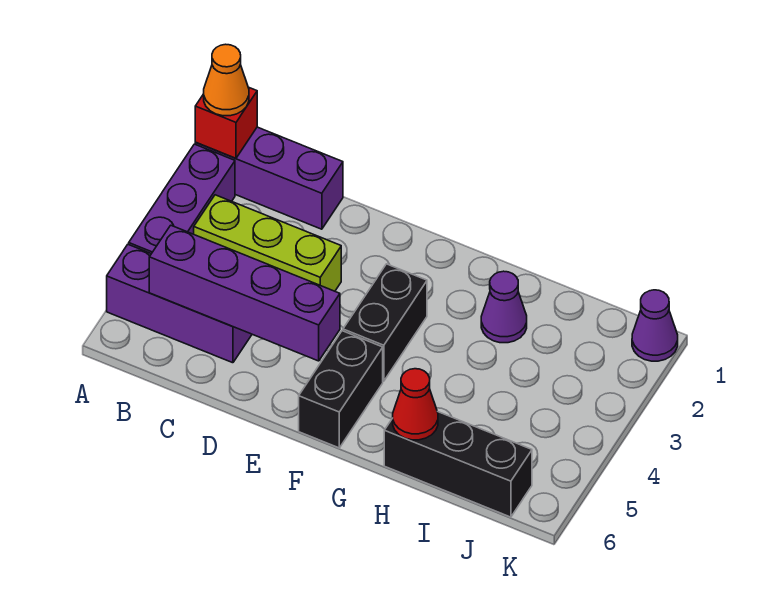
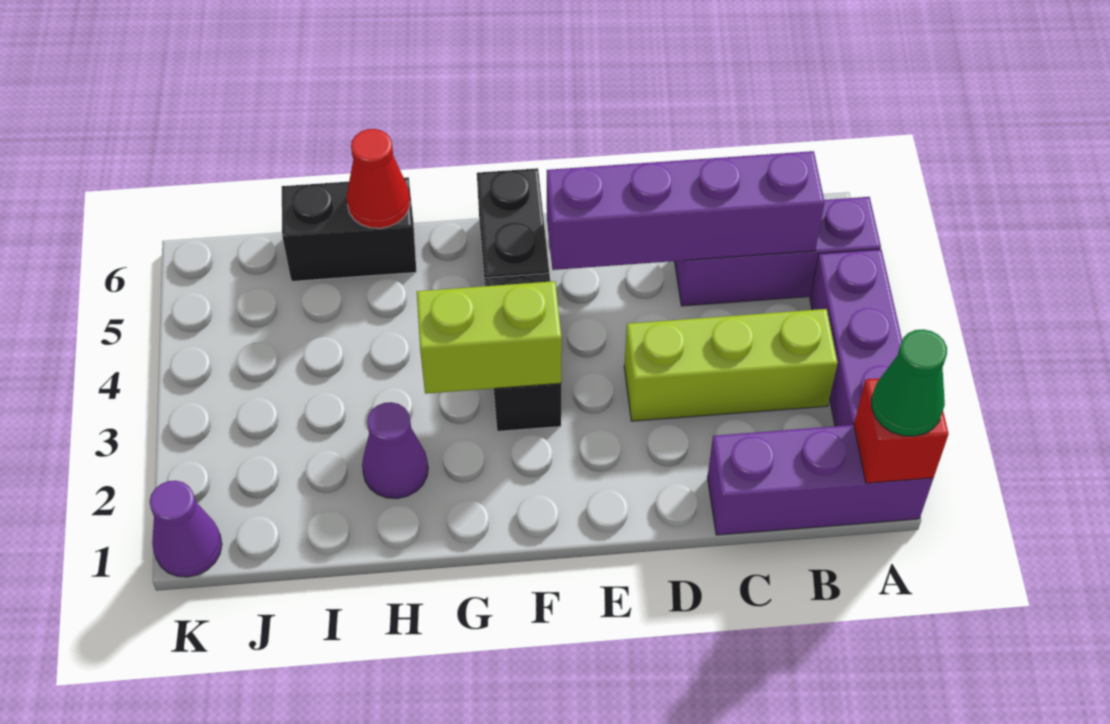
orange 1x1 cone [204,44,249,116] -> green 1x1 cone [872,329,947,436]
none -> lime 1x2 brick [417,281,562,394]
black 1x3 brick [384,411,532,517] -> black 1x2 brick [282,177,416,281]

